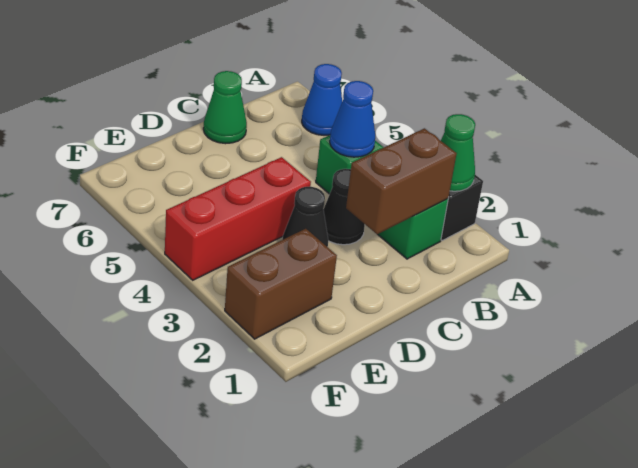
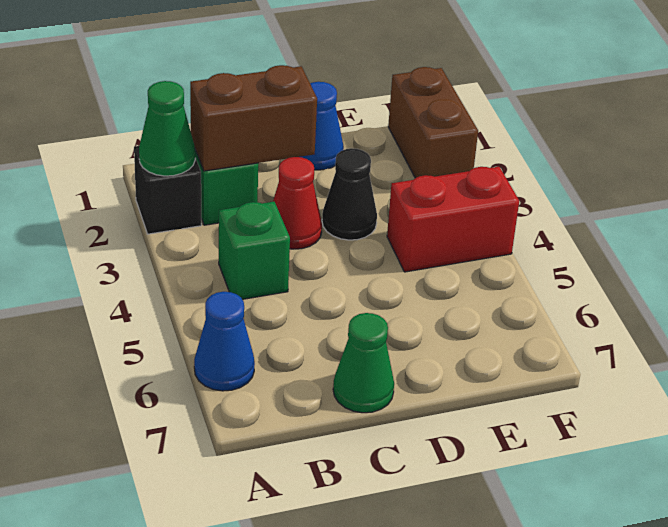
blue 1x1 cone [330,81,375,157] -> blue 1x1 cone moved to [301,82,344,170]
black 1x1 cone [323,169,365,245] -> red 1x1 cone [273,157,322,249]
red 1x3 brick [165,157,311,280] -> red 1x2 brick [387,167,519,272]
brown 1x2 brick [225,229,337,339] -> brown 1x2 brick turned to [388,67,478,178]

